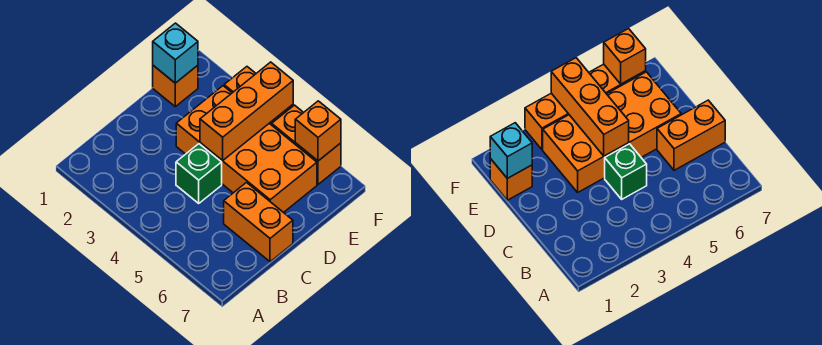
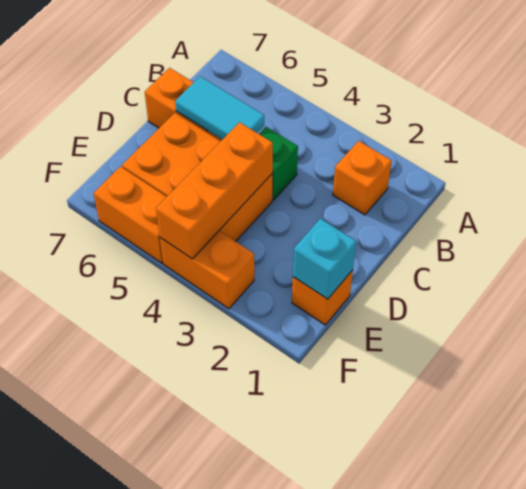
none -> cyan 1x2 tile [175,76,264,140]
orange 2x4 brick [176,86,317,213] -> orange 2x3 brick [122,113,272,242]
orange 1x1 brick [295,101,341,161] -> orange 1x1 brick moved to [333,141,392,215]

